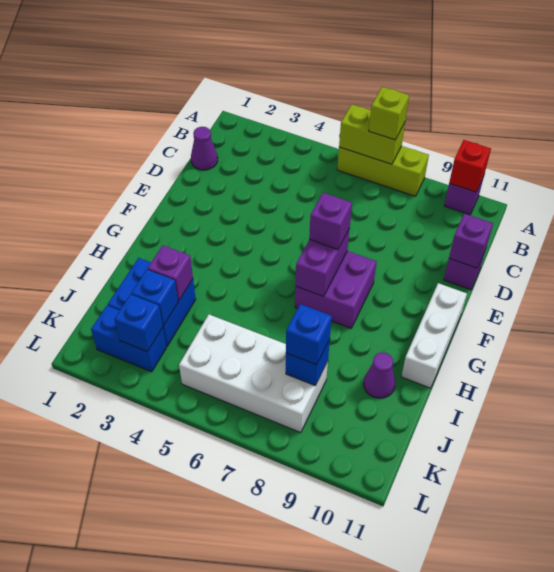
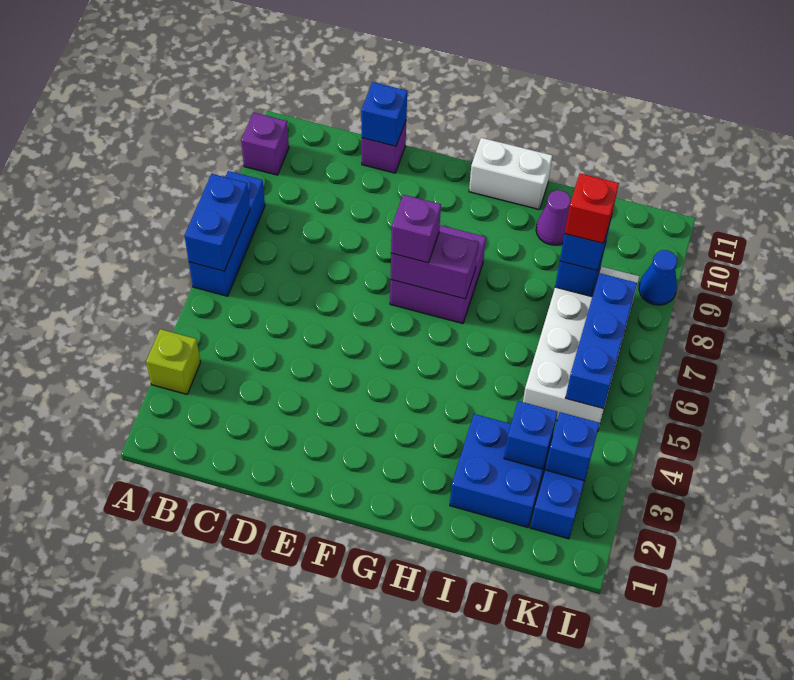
lime 1x3 brick [337,146,429,196] -> blue 1x3 brick [189,171,265,296]
lime 1x2 brick [339,104,405,164] -> blue 1x2 brick [185,174,250,271]
lime 1x1 brick [369,87,409,140] -> lime 1x1 brick moved to [146,329,200,394]
red 1x1 brick [449,140,491,192] -> red 1x1 brick moved to [565,173,619,243]
purple 1x1 cone [191,127,218,170] -> none
purple 1x1 brick [449,214,493,268] -> blue 1x1 brick [361,82,407,146]
white 1x3 brick [401,283,467,388] -> white 1x2 brick [469,138,552,210]
purple 1x1 brick [148,245,193,301] -> none
none -> blue 1x3 brick [566,273,637,409]
none -> blue 1x1 cone [639,250,677,305]

